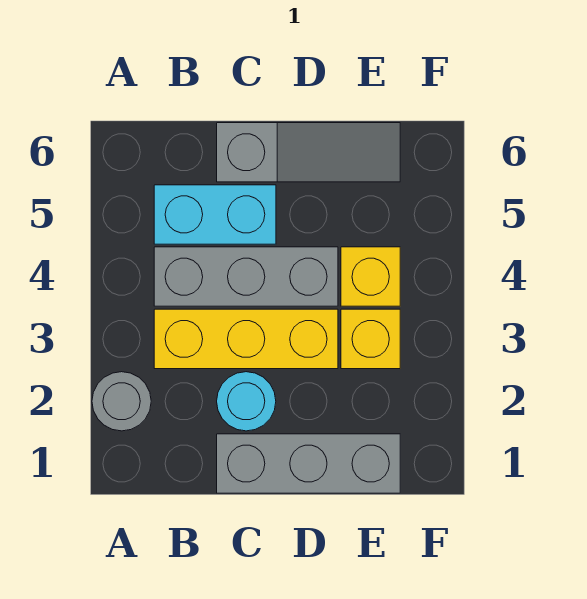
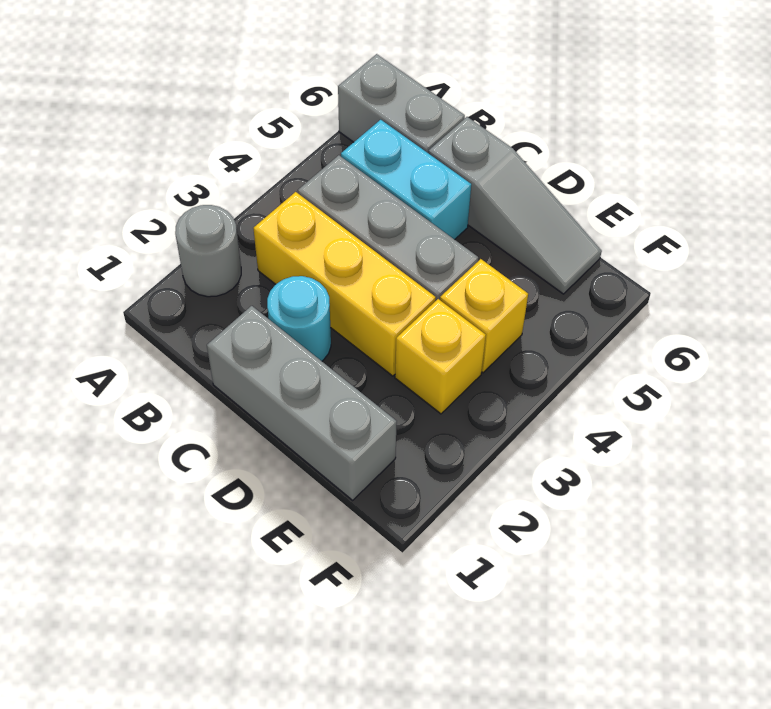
none -> grey 1x2 brick [338,54,465,153]

